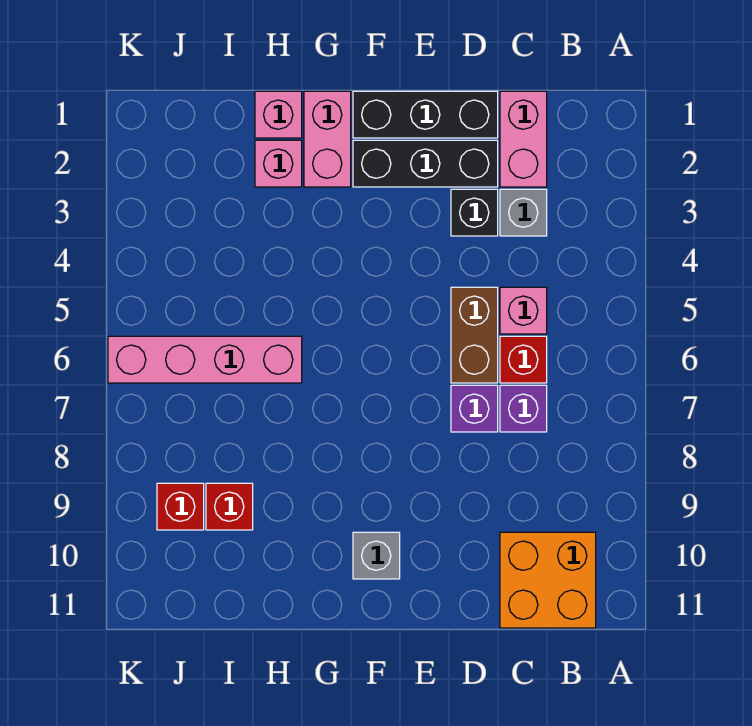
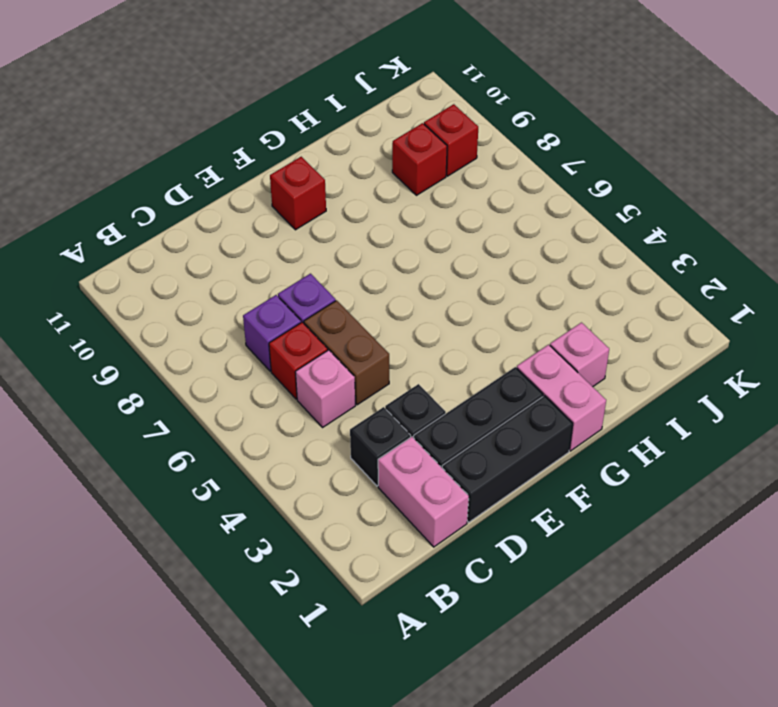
orange 2x2 brick [500,532,596,628] -> none
grey 1x1 brick [500,189,547,236] -> black 1x1 brick [350,407,411,486]
grey 1x1 brick [353,532,400,579] -> red 1x1 brick [270,157,326,230]
pink 1x1 brick [255,91,302,138] -> none
pink 1x4 brick [108,336,302,383] -> none

